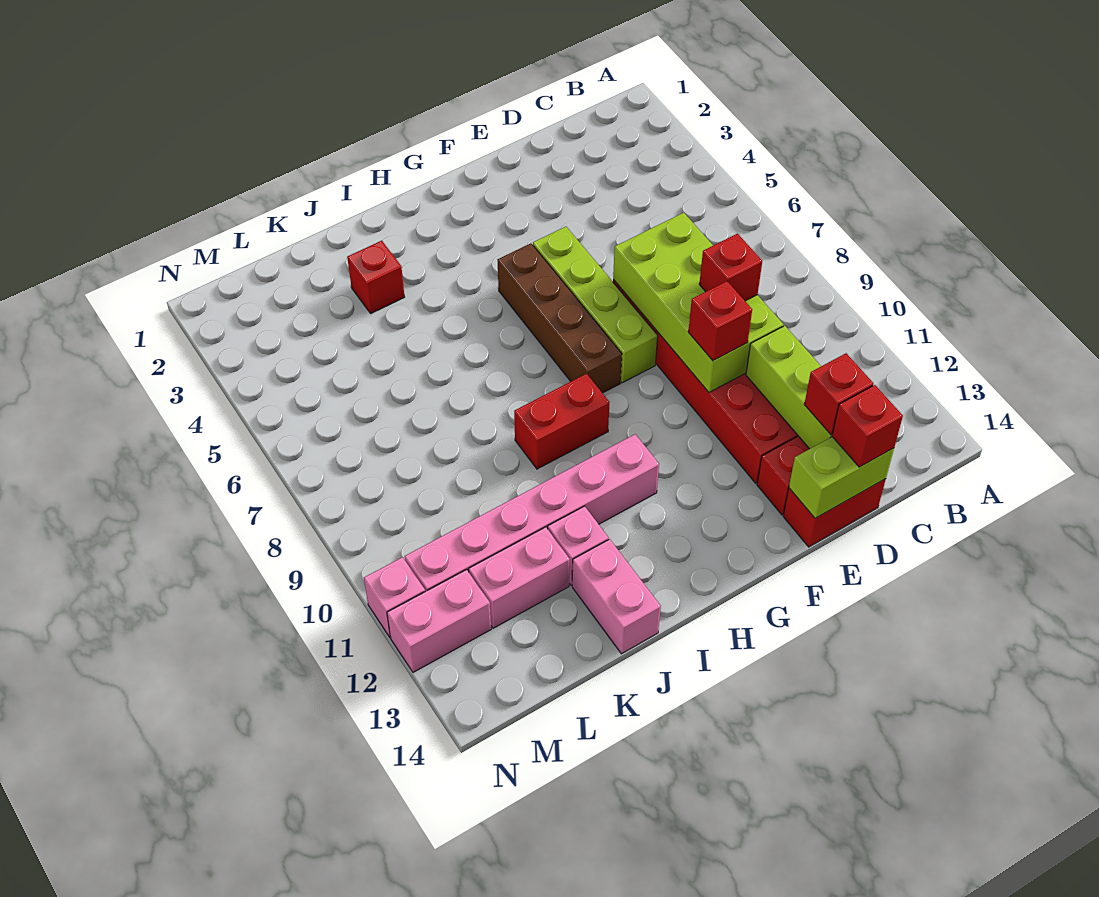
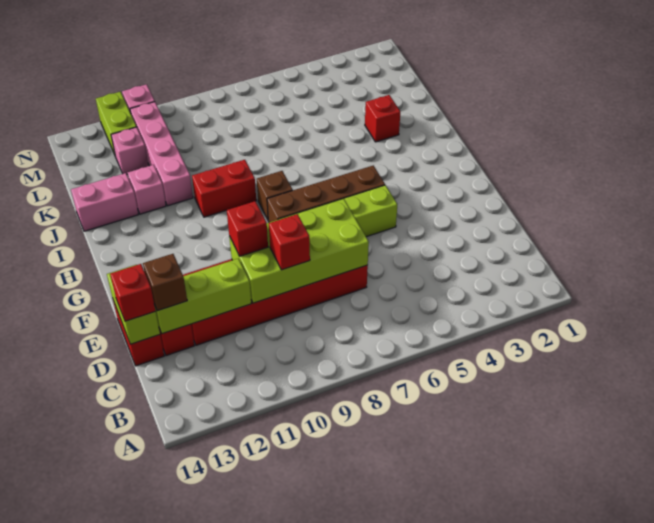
red 1x1 brick [804,353,873,435] -> brown 1x1 brick [143,254,187,311]
none -> brown 1x1 brick [257,171,293,220]
red 1x2 brick [514,374,610,469] -> red 1x2 brick turned to [192,160,256,217]
pink 1x6 brick [405,434,659,592] -> pink 1x4 brick [130,102,193,206]
pink 1x2 brick [469,527,570,628] -> pink 1x1 brick [111,127,148,174]
pink 1x2 brick [387,570,491,672] -> lime 1x2 brick [96,92,136,155]

